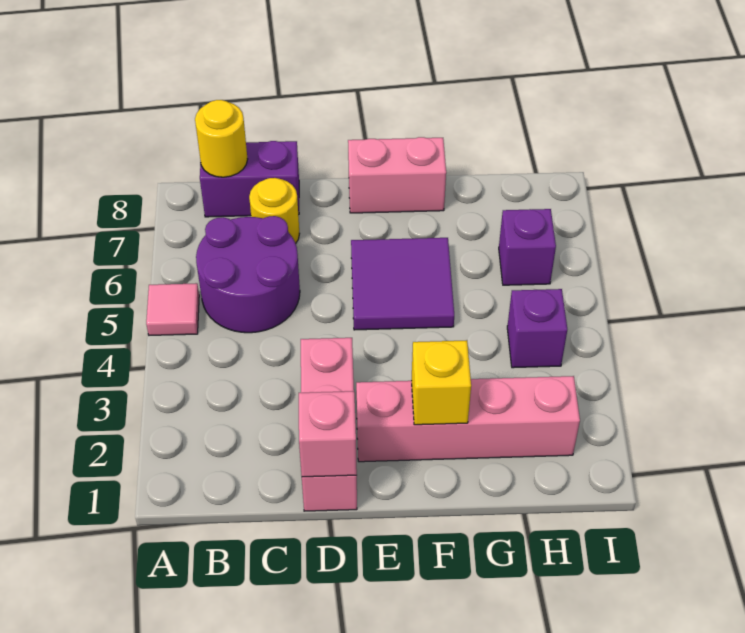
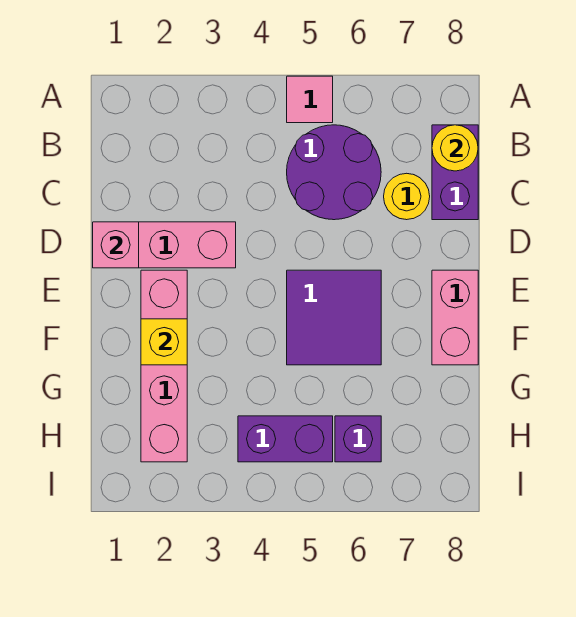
purple 1x1 brick [507,289,567,368] -> purple 1x2 brick [238,416,333,462]

